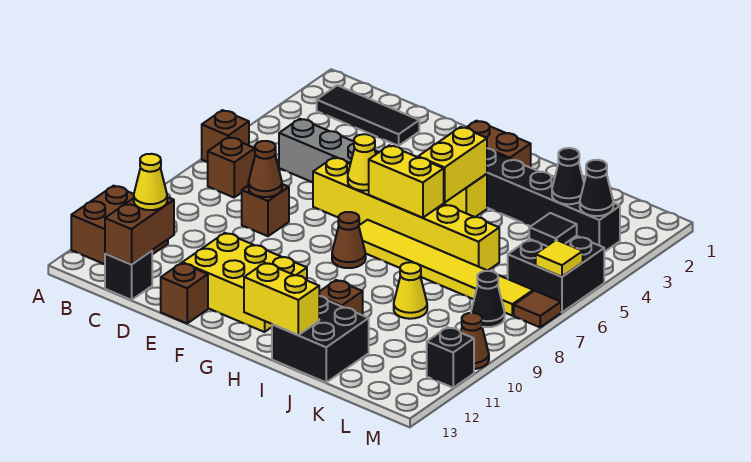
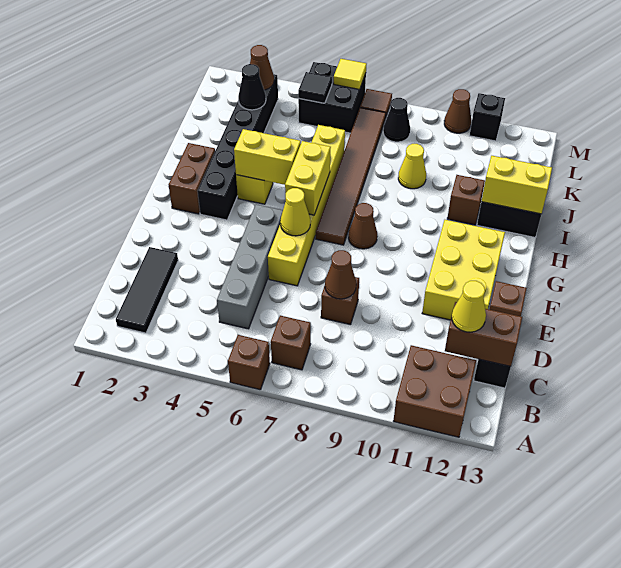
yellow 1x6 tile [359,220,533,315] -> brown 1x6 tile [316,108,386,245]
yellow 1x2 brick [244,263,319,335] -> yellow 1x2 brick turned to [481,156,552,214]
black 1x1 cone [580,160,613,216] -> brown 1x1 cone [250,45,274,90]

